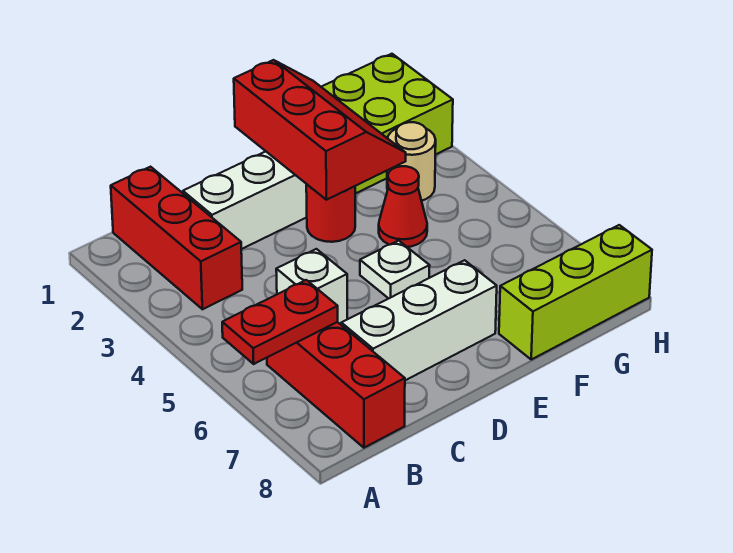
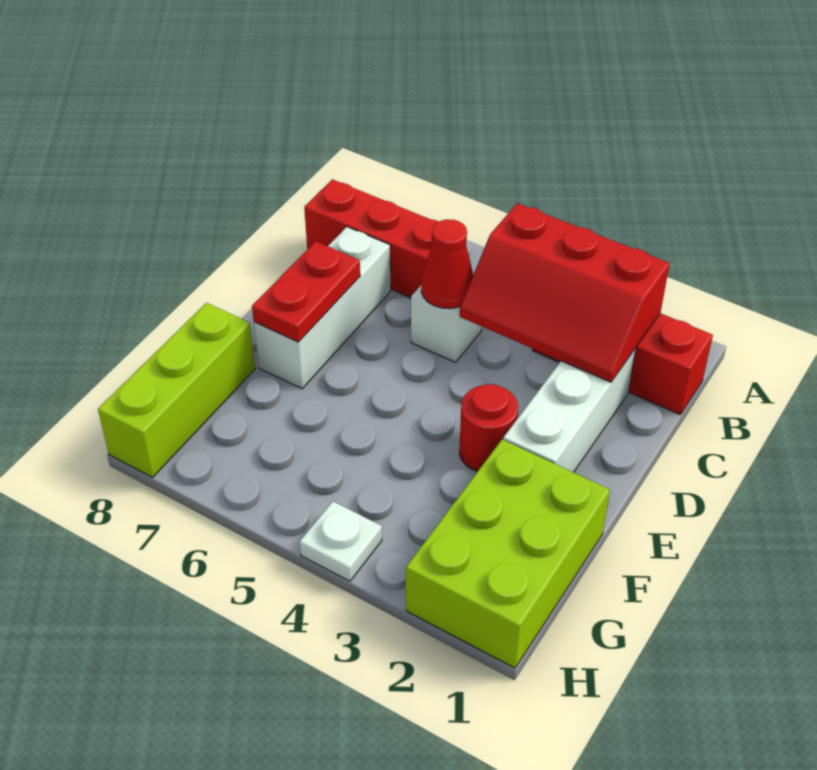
red 1x2 plate [222,280,338,364] -> red 1x2 plate moved to [252,241,360,342]
red 2x3 slope [234,60,406,200] -> red 2x3 slope moved to [460,203,670,382]
white 1x1 plate [360,241,430,299] -> white 1x1 plate moved to [300,501,382,581]
red 1x1 cone [379,166,427,247] -> red 1x1 cone moved to [421,219,473,309]
tan 1x1 round brick [387,122,436,201] -> none

